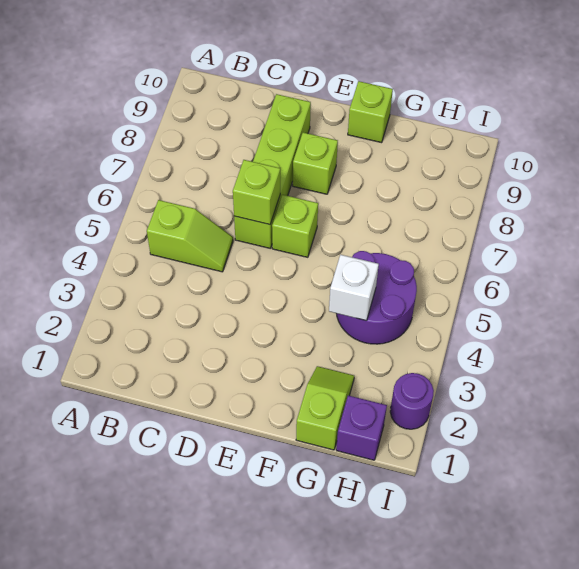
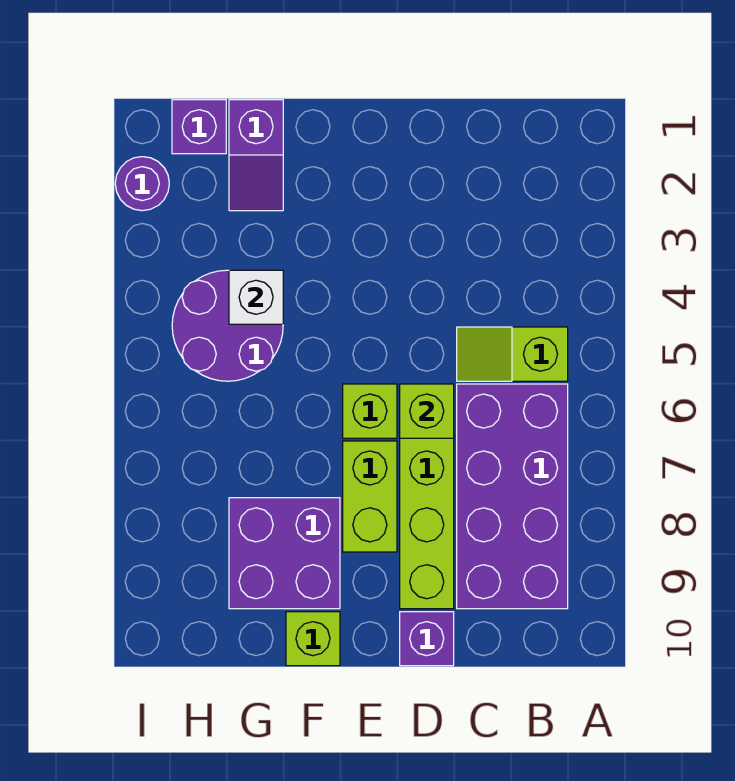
none -> purple 2x4 brick [457,384,568,609]
none -> purple 1x1 brick [400,612,454,666]
lime 1x1 brick [293,133,338,194] -> lime 1x2 brick [343,441,397,552]
none -> purple 2x2 brick [229,498,340,609]
lime 1x2 slope [296,366,354,450] -> purple 1x2 slope [229,100,283,211]

